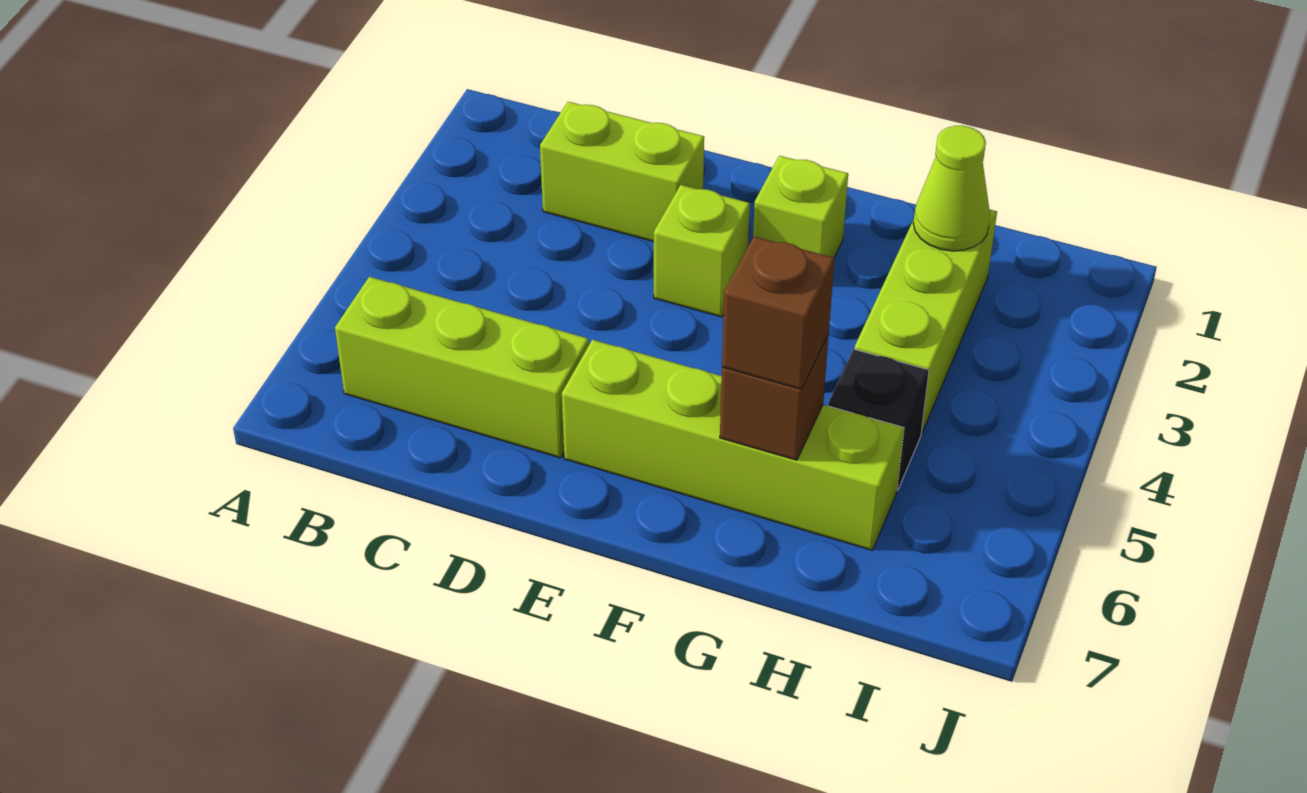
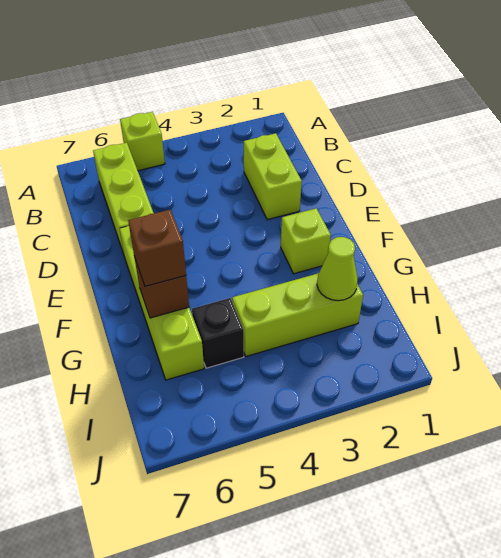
lime 1x1 brick [654,185,750,317] -> lime 1x1 brick moved to [120,112,165,171]

